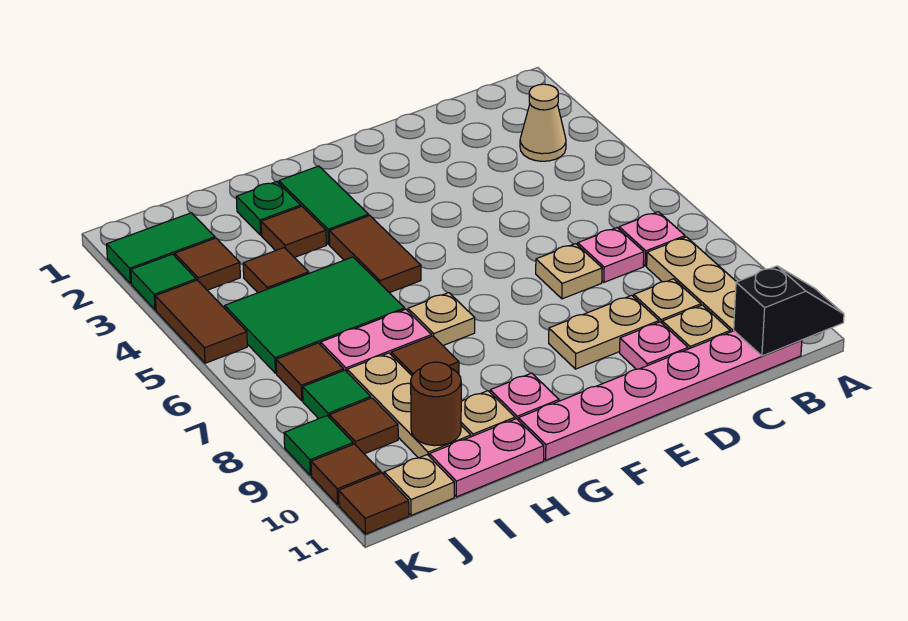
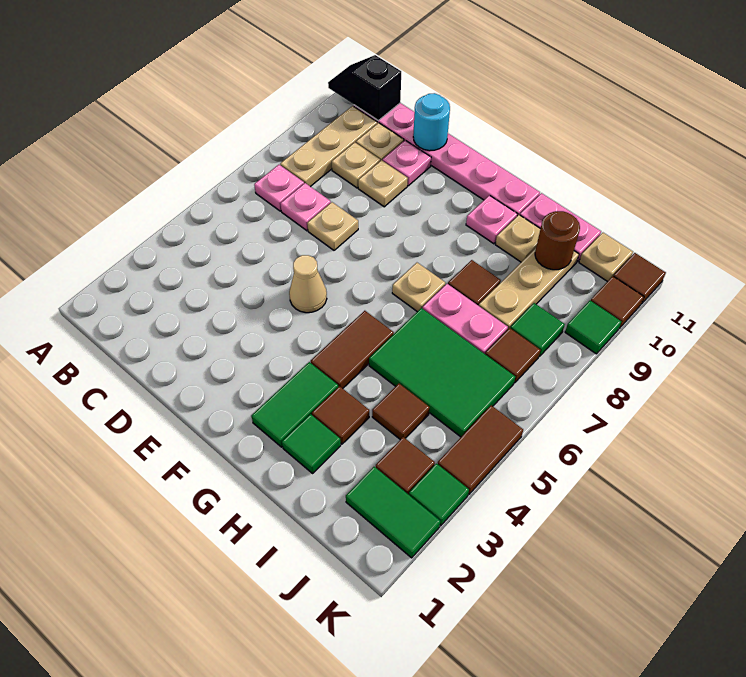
tan 1x1 cone [520,84,566,161] -> tan 1x1 cone moved to [289,255,327,313]
tan 1x2 plate [549,295,659,369] -> tan 1x1 plate [358,160,408,207]
none -> cyan 1x1 round brick [413,93,450,151]
green 1x1 plate [236,182,301,235] -> green 1x1 tile [282,414,341,473]
brown 1x1 tile [329,398,398,454] -> none

